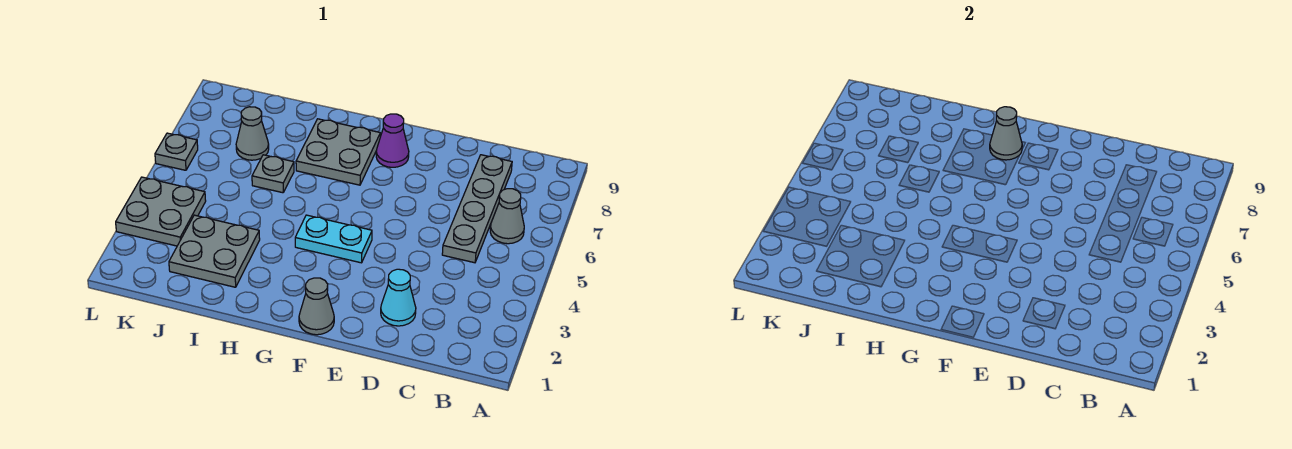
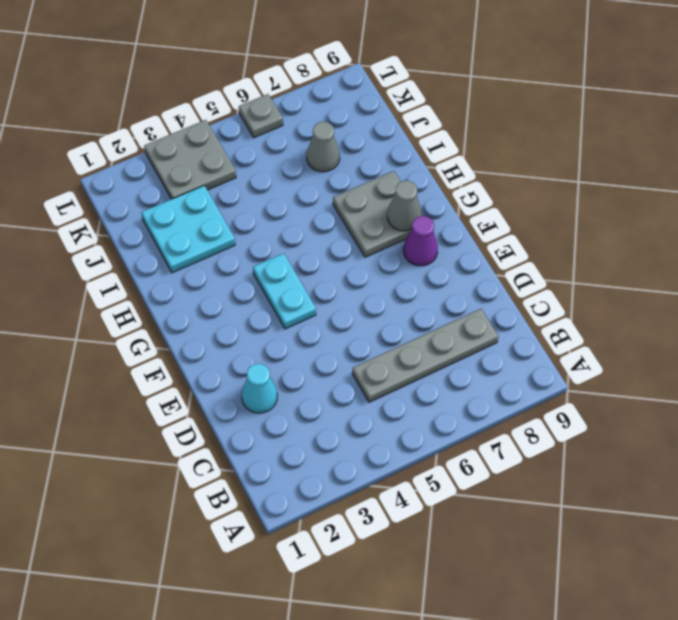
grey 1x1 cone [490,189,524,244] -> none
grey 1x1 cone [299,278,334,335] -> none
grey 2x2 plate [169,215,260,287] -> cyan 2x2 plate [141,186,235,273]
grey 1x1 plate [252,155,294,193] -> none

